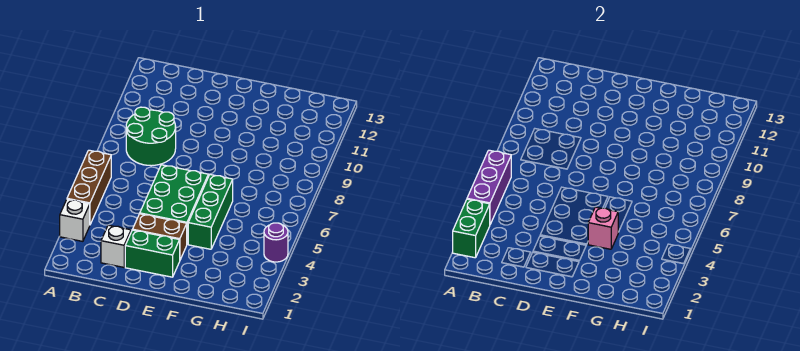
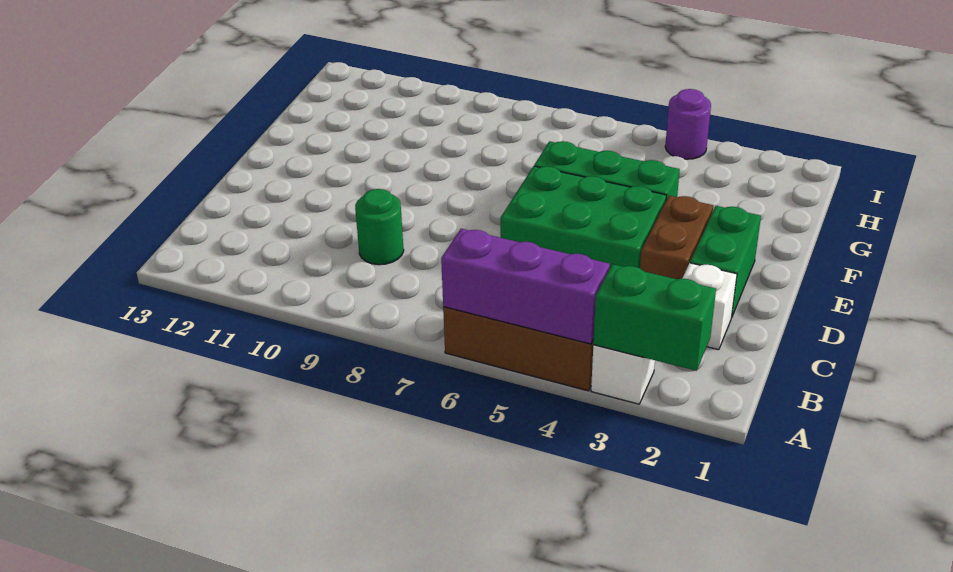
green 2x2 round brick [126,107,176,166] -> green 1x1 round brick [355,189,404,265]
pink 1x1 brick [588,207,618,249] -> none

